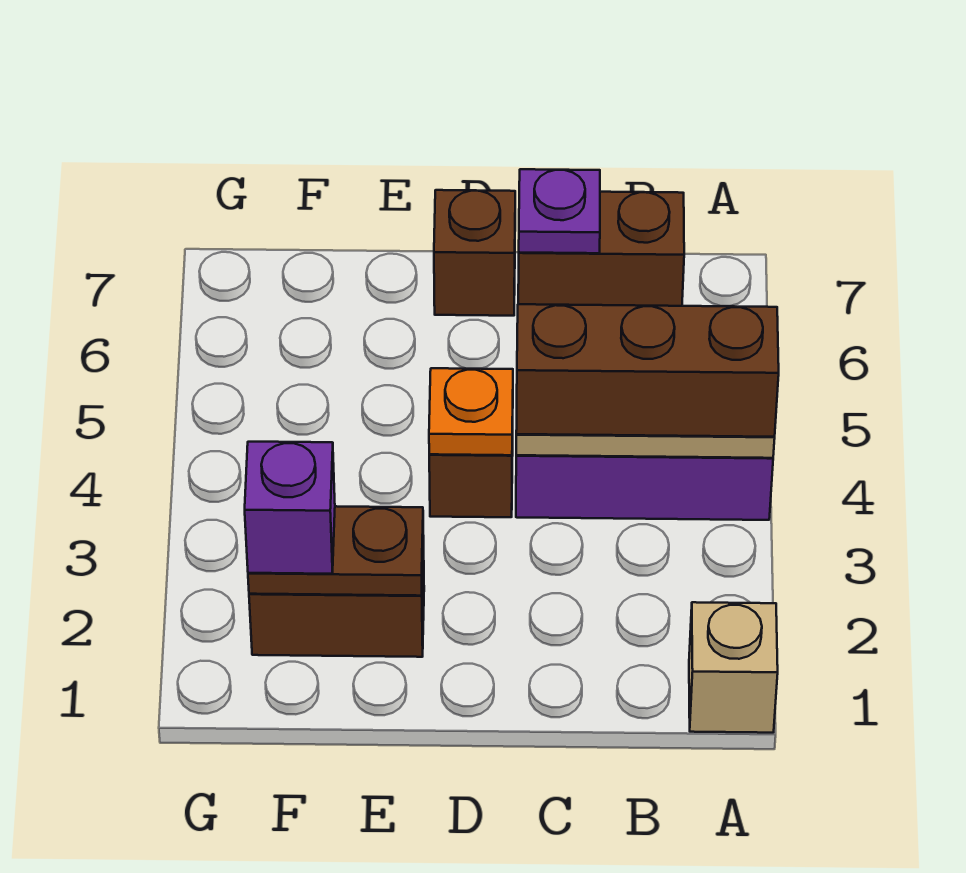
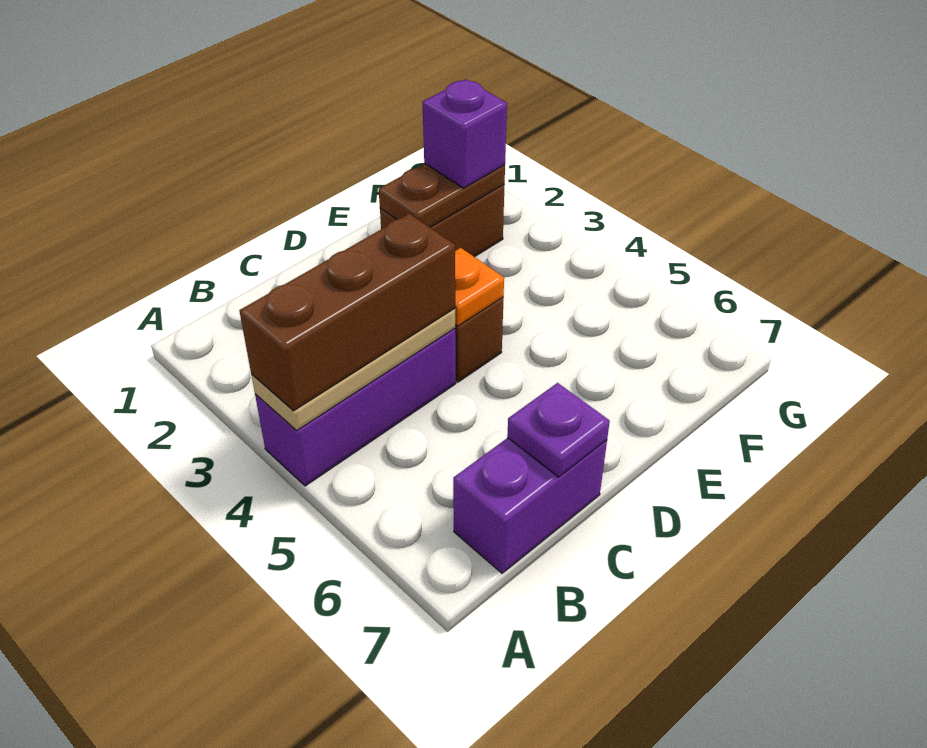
tan 1x1 brick [689,602,778,733] -> none
brown 1x2 brick [518,192,684,306] -> purple 1x2 brick [453,438,607,573]
brown 1x1 brick [434,190,515,316] -> none

